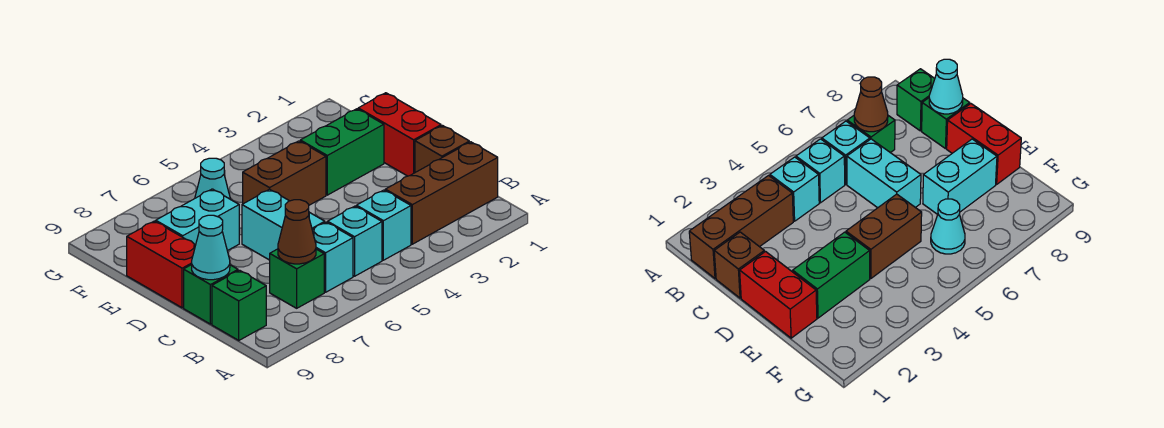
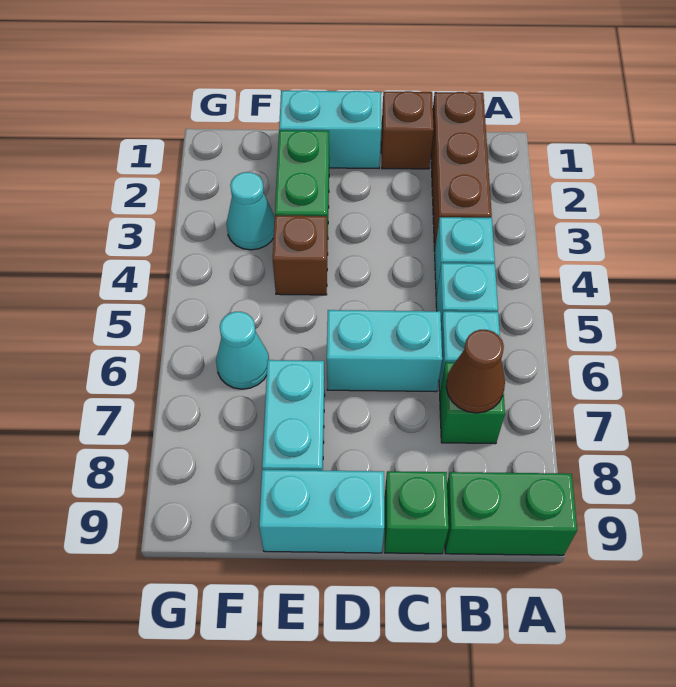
green 1x1 brick [212,270,266,340] -> green 1x2 brick [445,472,577,555]
cyan 1x1 cone [192,215,230,280] -> cyan 1x1 cone moved to [227,172,275,250]
red 1x2 brick [358,93,441,176] -> cyan 1x2 brick [279,90,381,168]
red 1x2 brick [127,221,196,308] -> cyan 1x2 brick [259,470,384,553]
brown 1x2 brick [243,141,326,205] -> brown 1x1 brick [273,216,328,295]

